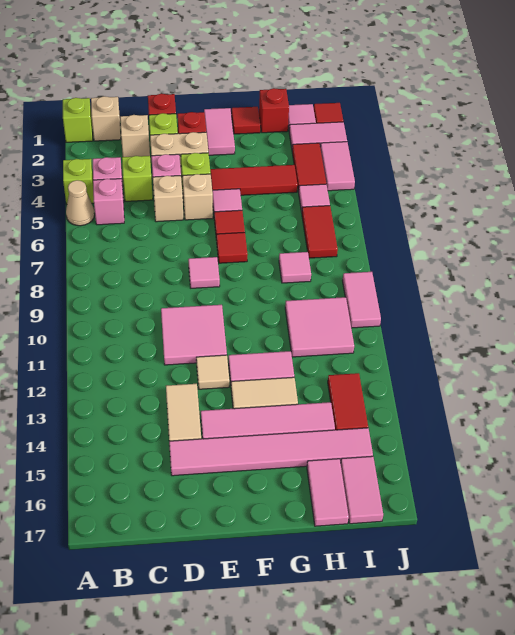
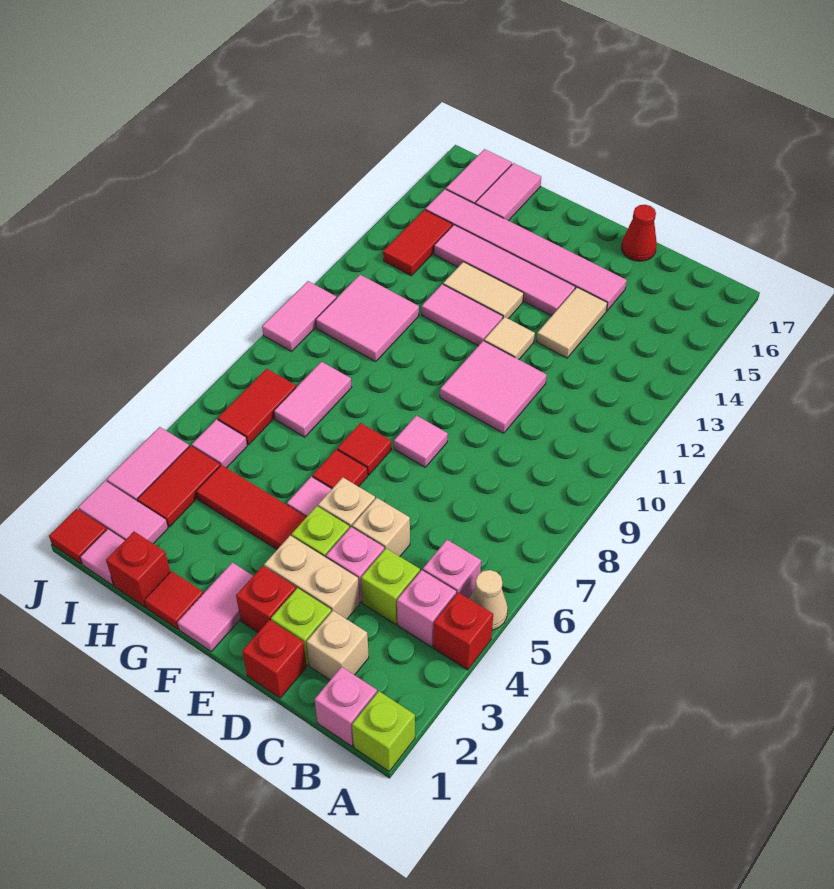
lime 1x1 brick [63,159,94,204] -> red 1x1 brick [433,592,493,670]
tan 1x1 brick [91,96,121,141] -> pink 1x1 brick [315,667,377,746]
none -> red 1x1 cone [621,205,657,261]
pink 1x1 tile [279,252,311,283] -> pink 1x2 tile [274,362,352,437]

